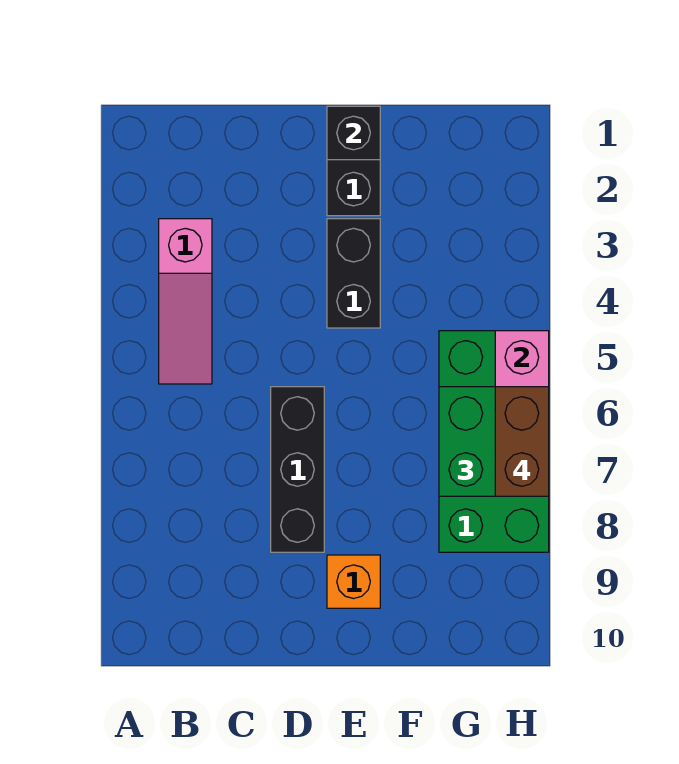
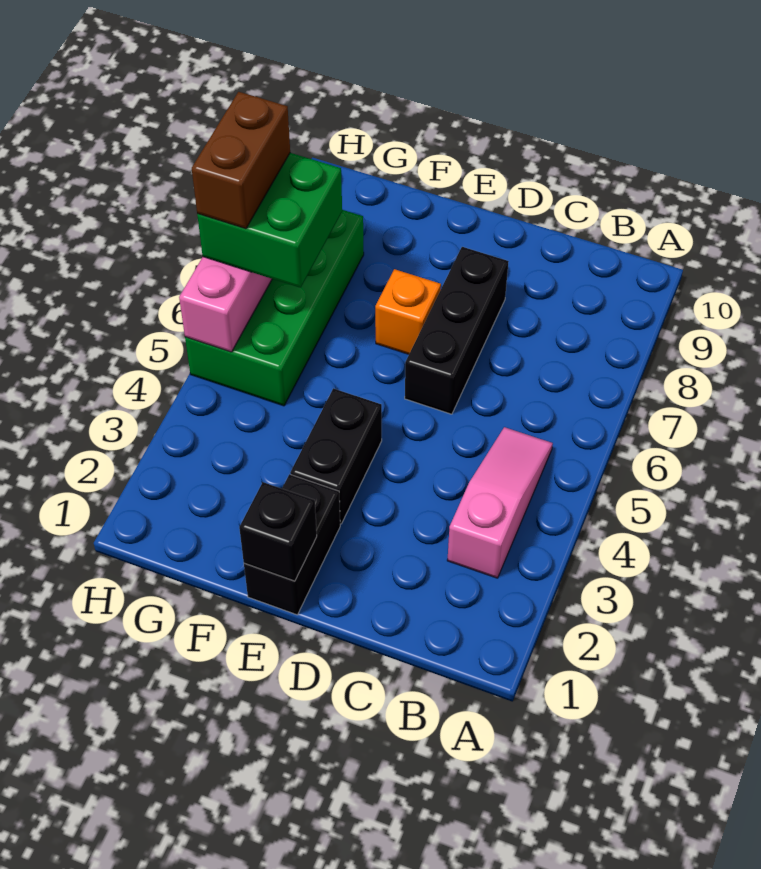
orange 1x1 brick [327,555,380,608] -> orange 1x1 brick moved to [375,269,441,354]

